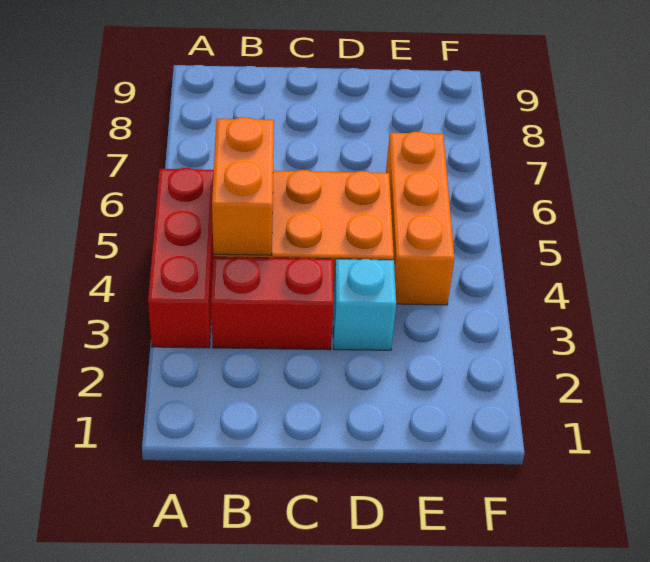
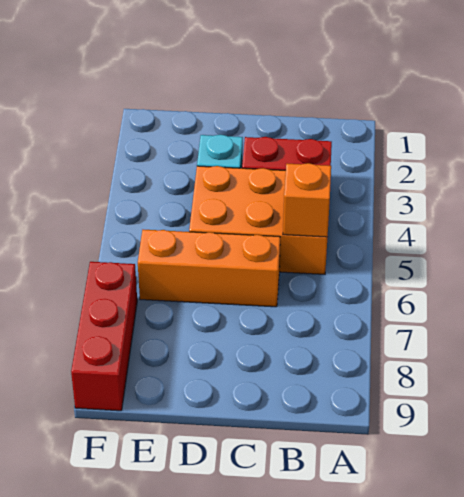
red 1x3 brick [148,168,214,348] -> red 1x3 brick moved to [71,262,137,411]
orange 1x2 brick [212,117,274,255] -> orange 1x1 brick [283,163,331,237]
orange 1x3 brick [386,132,455,305] -> orange 1x3 brick turned to [138,230,280,307]

